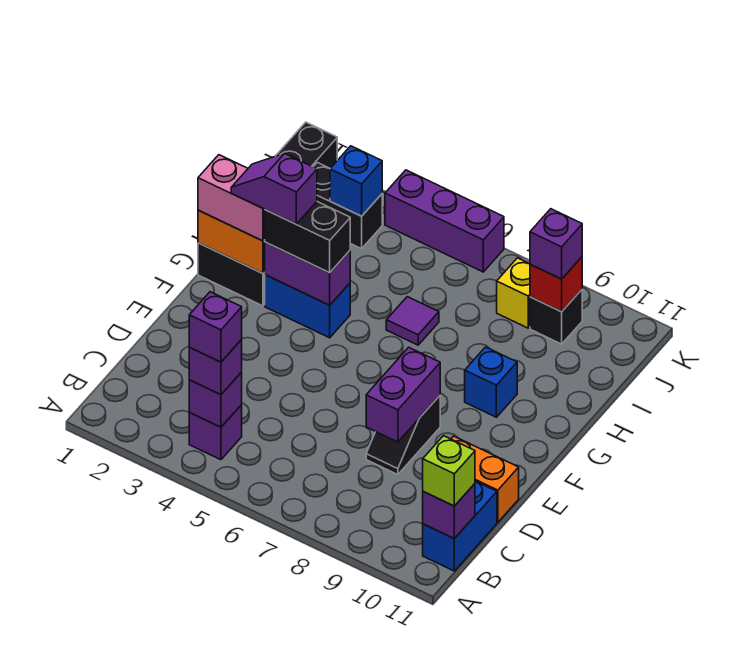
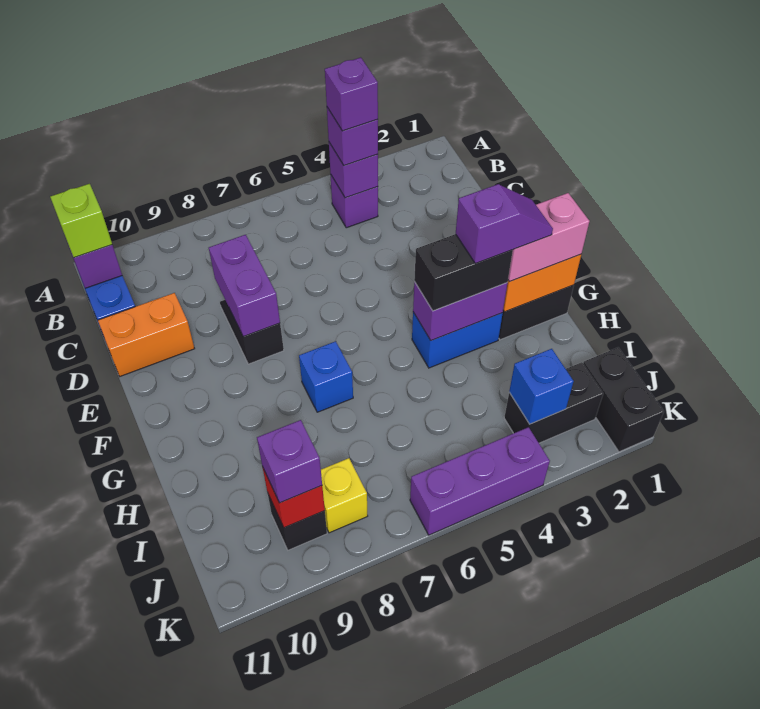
blue 1x1 brick [465,347,517,417] -> blue 1x1 brick moved to [299,341,353,412]
purple 1x1 tile [386,297,439,345] -> none

